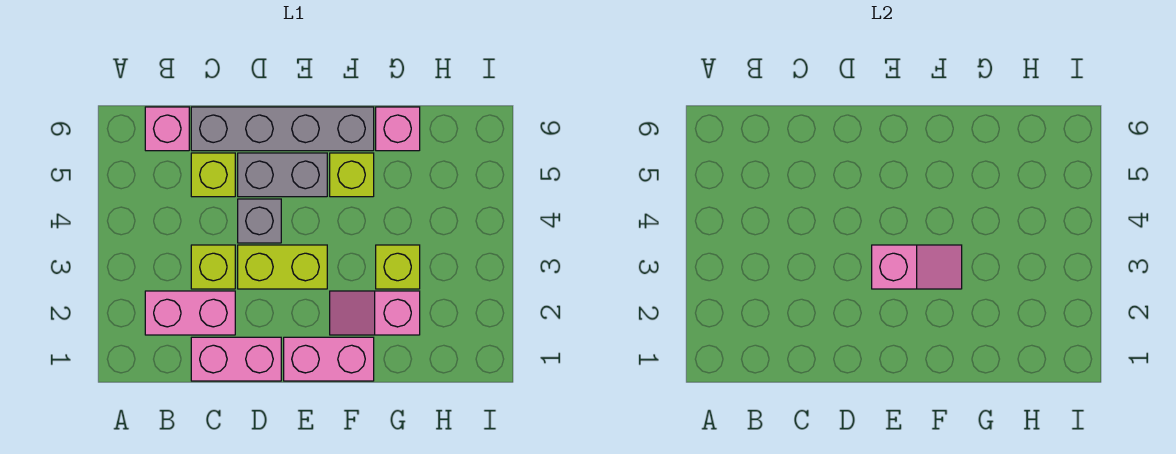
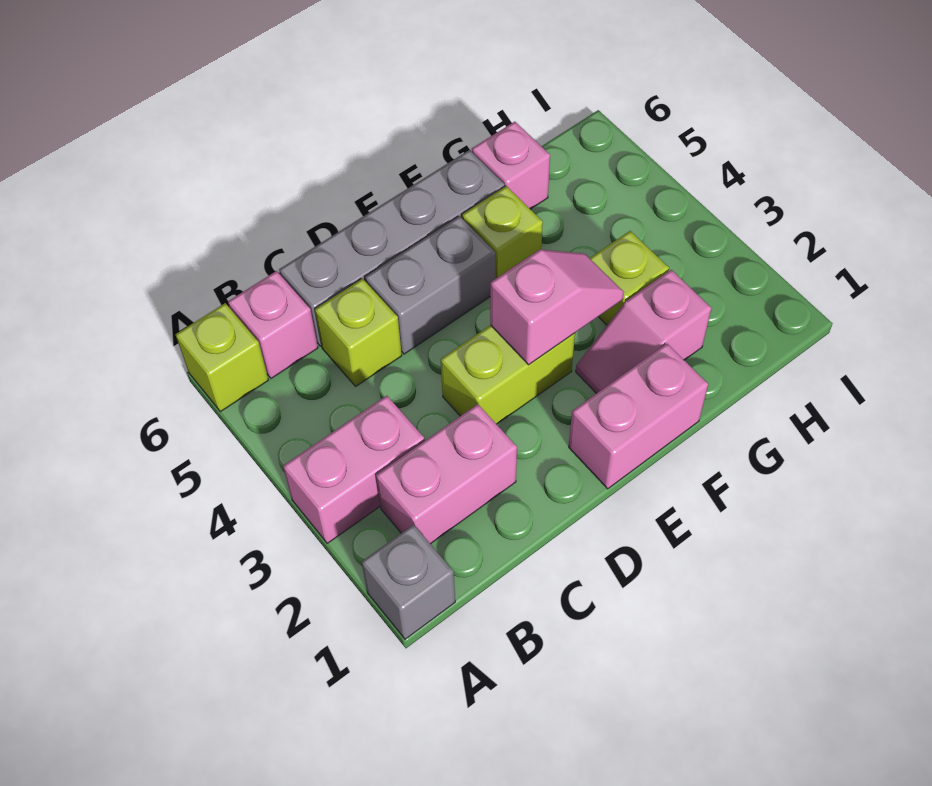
pink 1x2 brick [191,337,281,381] -> pink 1x2 brick moved to [283,396,425,543]
lime 1x1 brick [191,245,235,289] -> lime 1x1 brick moved to [175,303,268,412]
grey 1x1 brick [238,199,281,243] -> grey 1x1 brick moved to [362,525,455,639]

